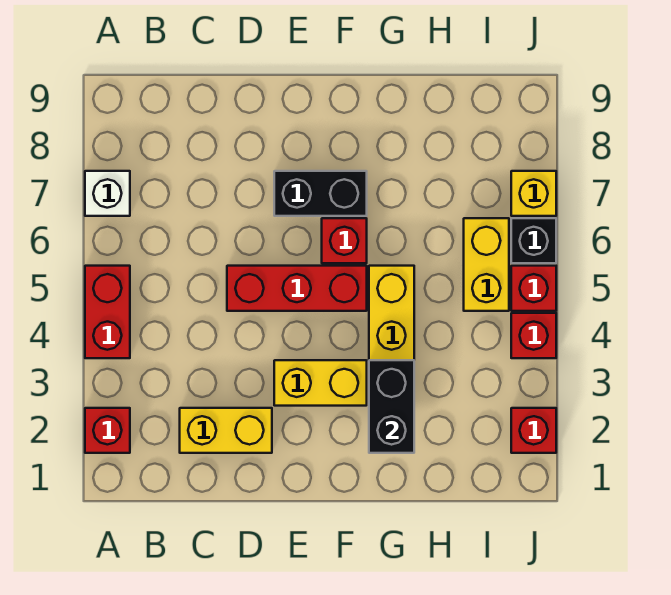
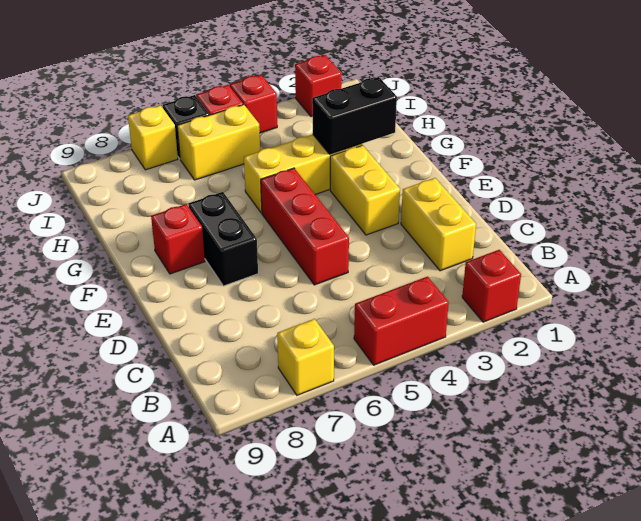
white 1x1 brick [85,171,130,216] -> yellow 1x1 brick [277,319,334,395]
red 1x1 brick [322,218,367,263] -> red 1x1 brick moved to [151,204,205,274]

